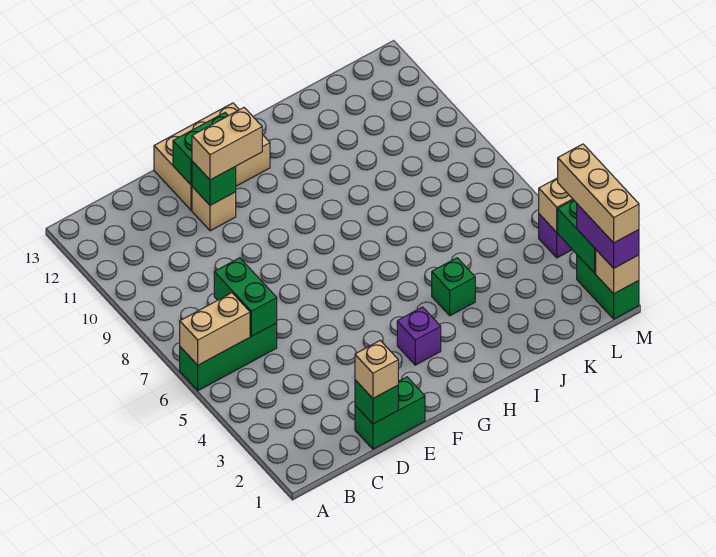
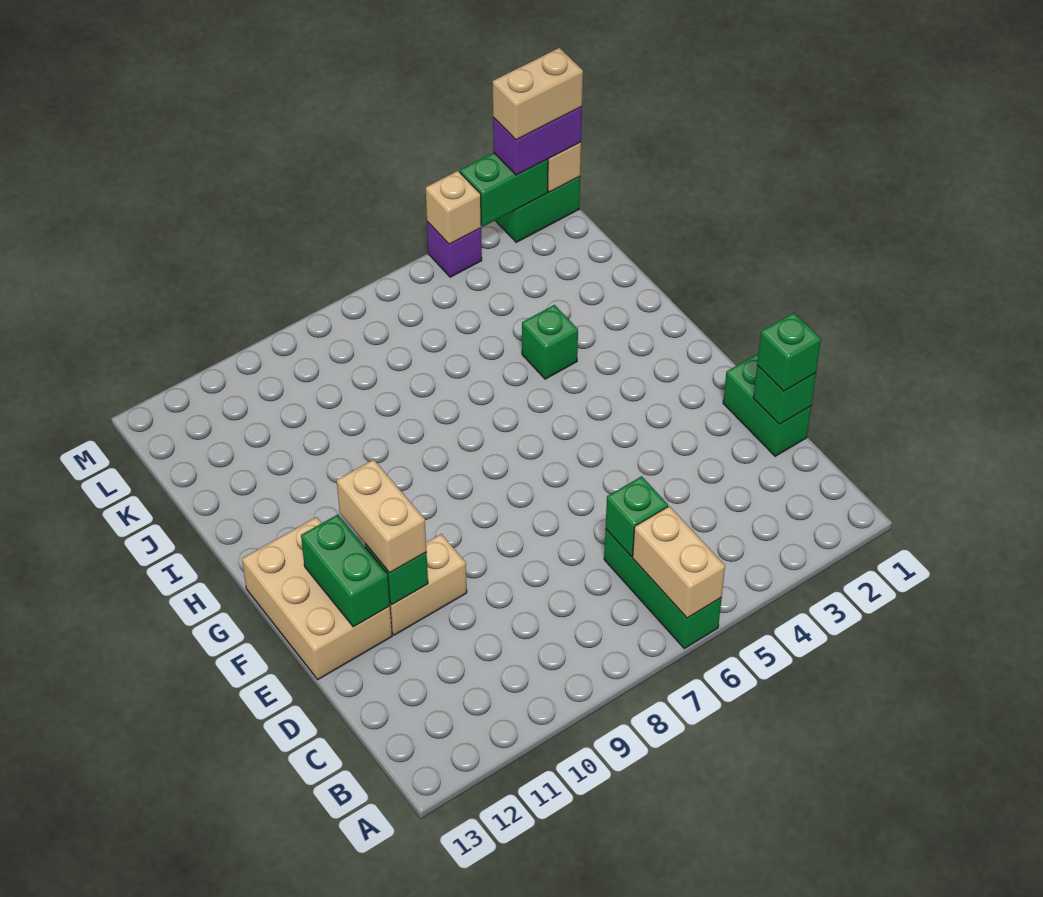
green 1x2 brick [214,258,277,336] -> green 1x1 brick [606,476,668,557]
tan 1x1 brick [355,341,398,398] -> green 1x1 brick [757,313,821,391]
tan 1x1 brick [192,187,236,231] -> tan 1x2 brick [390,534,467,635]
purple 1x1 brick [397,307,441,365] -> none
tan 1x3 brick [558,144,639,243] -> tan 1x2 brick [493,48,583,140]

